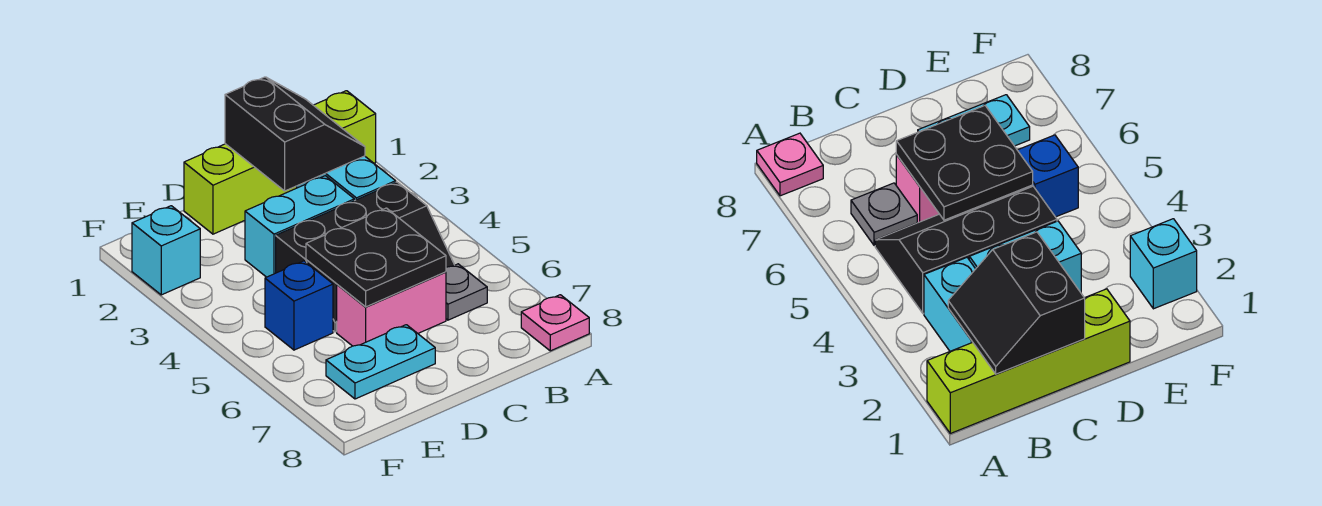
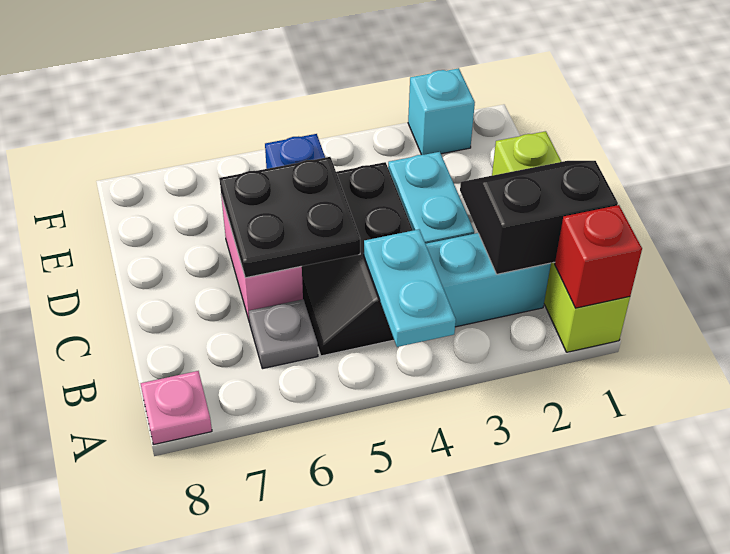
none -> red 1x1 brick [555,205,642,308]
black 2x2 slope [225,77,365,191] -> black 2x2 slope turned to [460,161,618,274]
cyan 1x2 plate [326,325,435,399] -> cyan 1x2 plate moved to [364,229,456,347]

